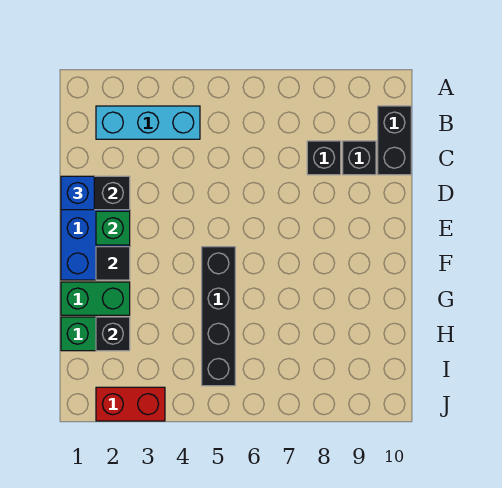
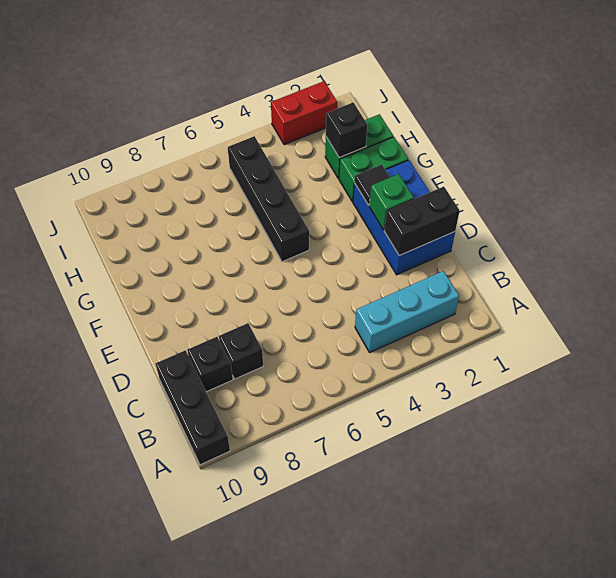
black 1x2 brick [378,106,411,175] -> black 1x3 brick [155,350,230,465]
blue 1x1 brick [61,176,94,210] -> none

